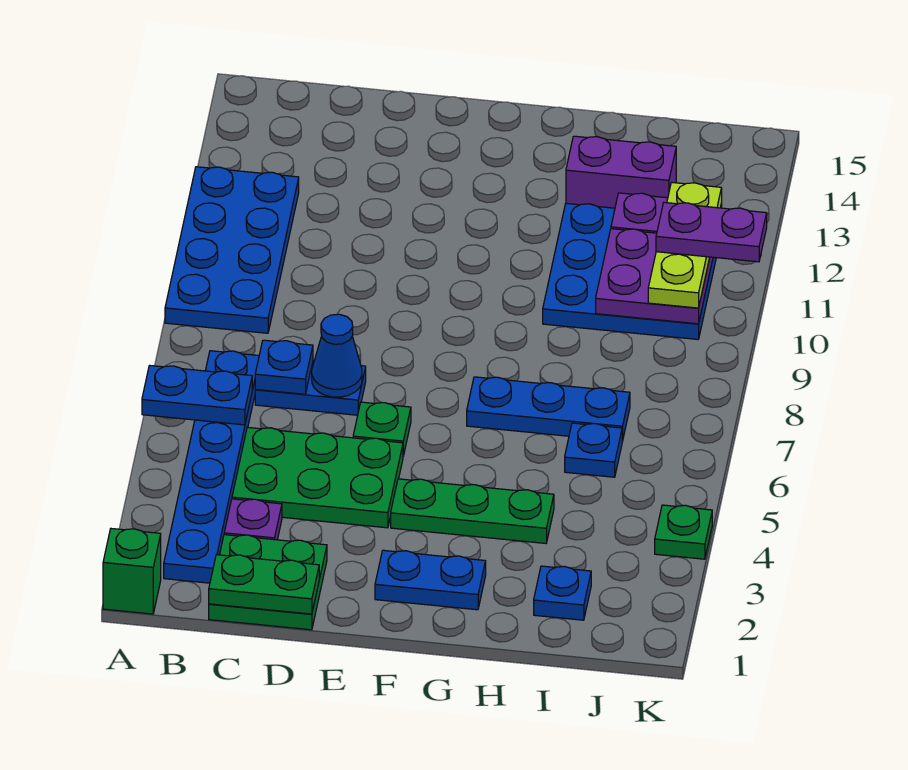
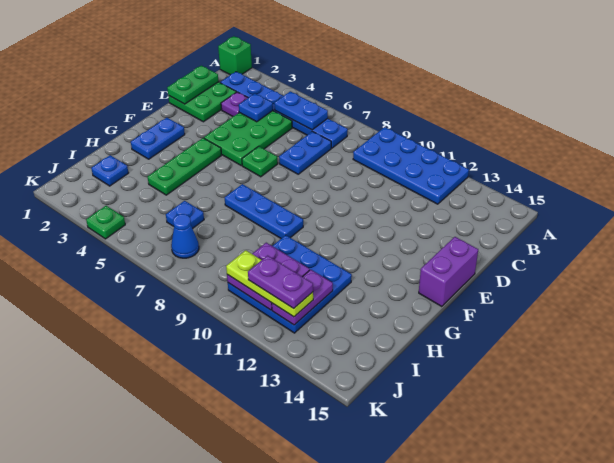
blue 1x2 plate [142,365,252,425] -> blue 1x2 plate turned to [274,91,328,130]
blue 1x1 plate [255,340,313,394] -> blue 1x1 plate moved to [239,94,273,122]
blue 1x1 cone [312,314,362,397] -> blue 1x1 cone moved to [171,214,199,258]
blue 1x3 plate [467,377,630,441] -> blue 1x3 plate turned to [225,184,303,238]
purple 1x2 brick [566,136,676,208] -> purple 1x2 brick moved to [419,237,478,307]
purple 1x2 plate [656,202,767,262] -> purple 1x2 plate turned to [248,256,313,308]

